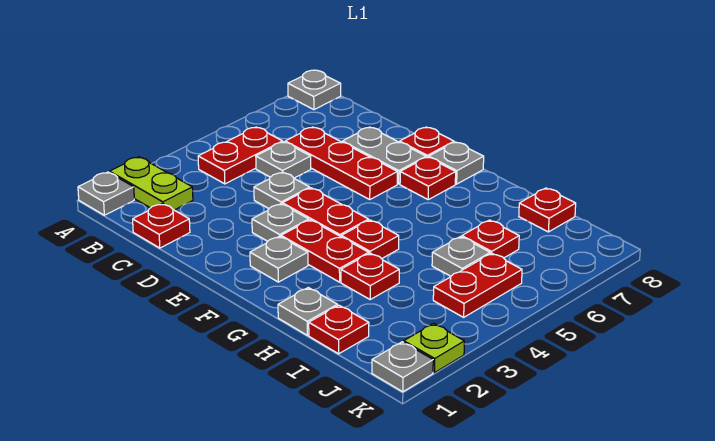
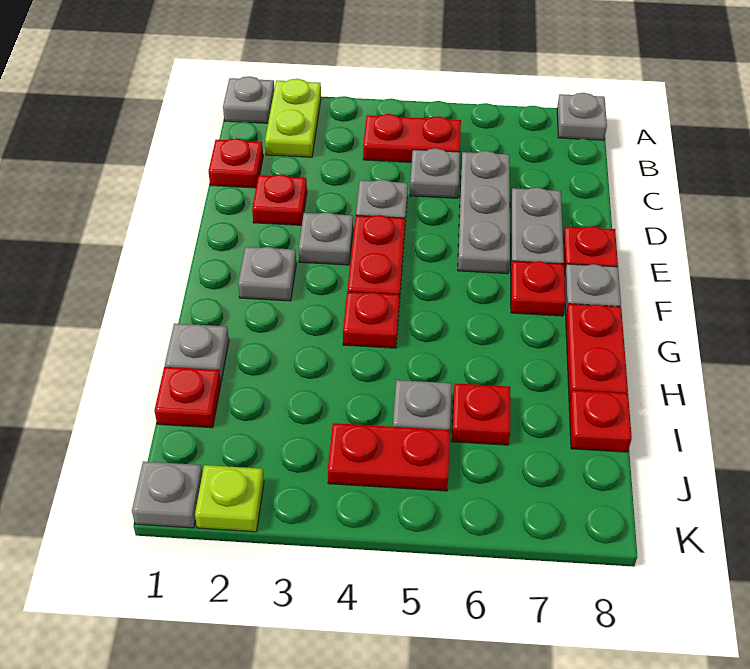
red 1x3 plate [285,127,397,199] -> grey 1x3 plate [458,151,510,274]
red 1x2 plate [281,220,369,282] -> red 1x2 plate moved to [566,304,628,402]
red 1x1 plate [341,253,399,299] -> red 1x1 plate moved to [252,174,307,225]

